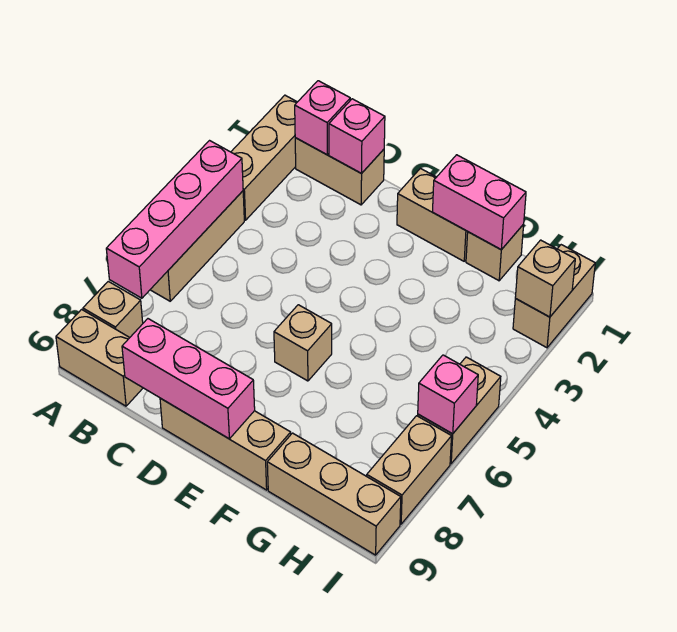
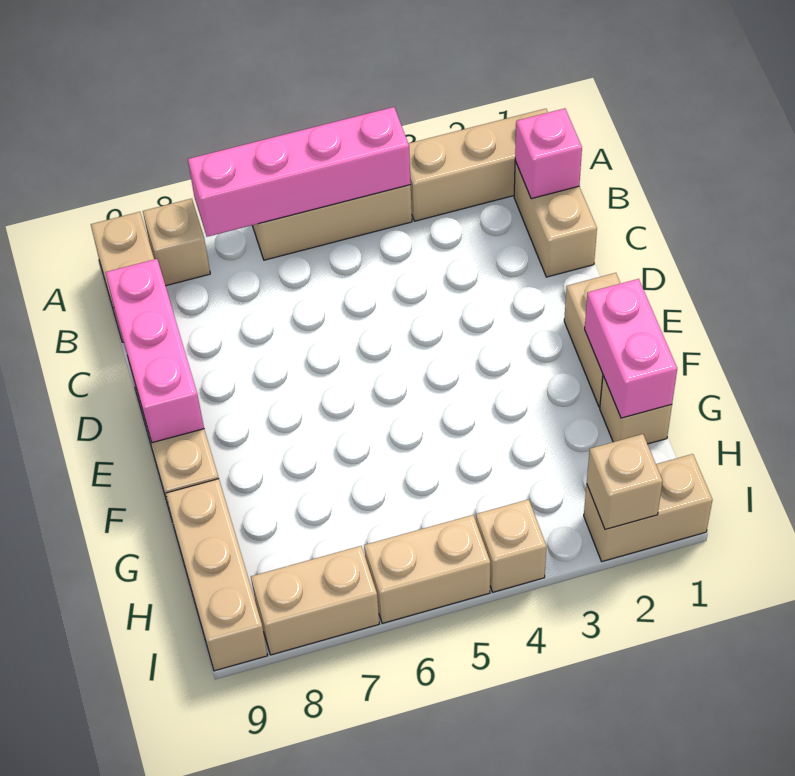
pink 1x1 brick [329,99,385,173] -> none
tan 1x1 brick [274,305,332,381] -> tan 1x1 brick moved to [476,499,546,592]
pink 1x1 brick [418,355,478,434] -> none

